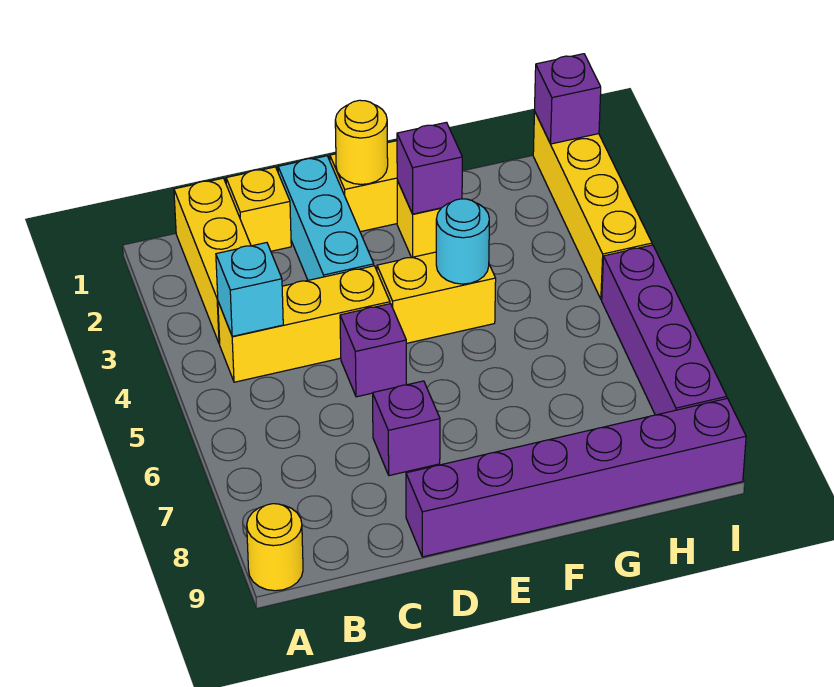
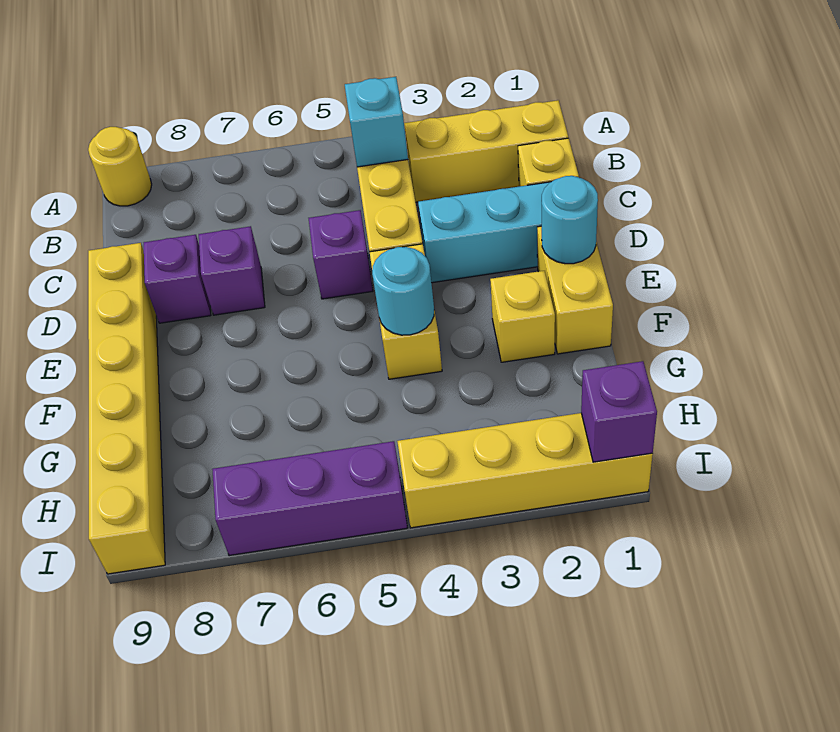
purple 1x6 brick [406,398,746,557] -> yellow 1x6 brick [88,243,165,574]
yellow 1x1 round brick [335,100,388,184] -> cyan 1x1 round brick [542,176,598,264]
purple 1x1 brick [397,122,462,214] -> purple 1x1 brick moved to [144,235,211,323]
purple 1x4 brick [602,245,727,415] -> purple 1x3 brick [212,441,407,556]

